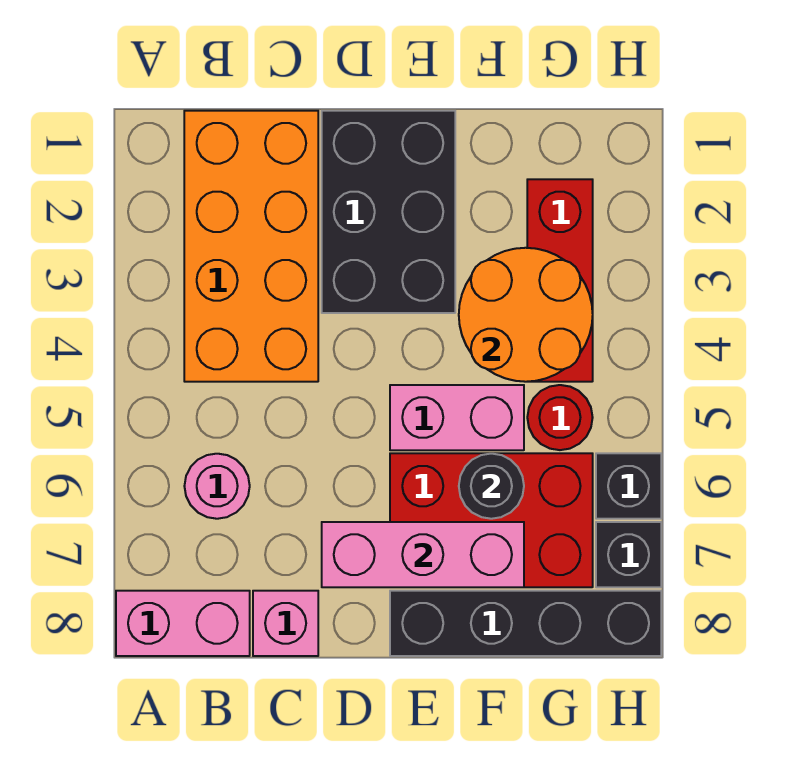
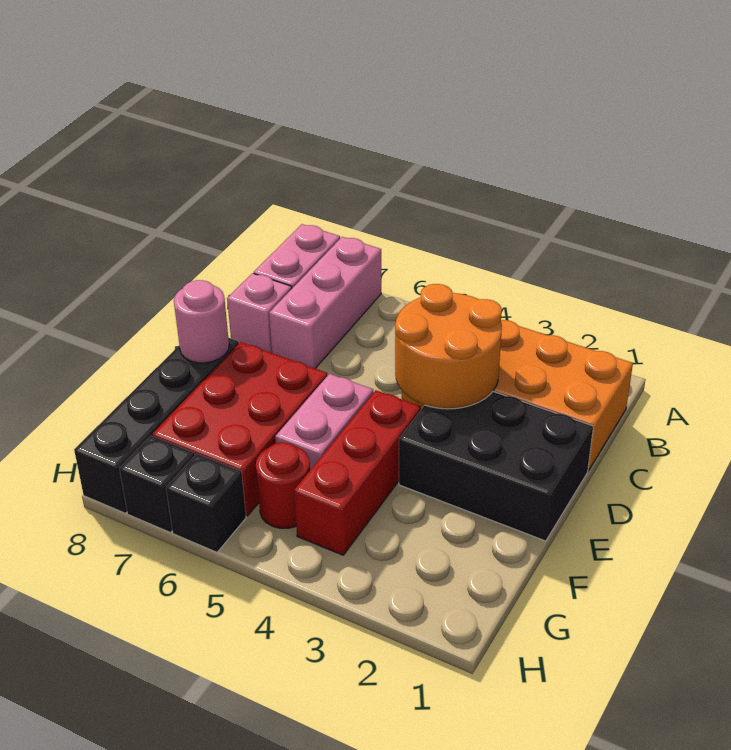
pink 1x1 round brick [184,454,250,519] -> pink 1x1 round brick moved to [174,280,229,363]
pink 1x3 brick [322,522,524,587] -> pink 1x3 brick moved to [269,237,381,368]
orange 2x2 round brick [459,248,593,382] -> orange 2x2 round brick moved to [395,284,502,409]
black 1x1 round brick [459,454,524,519] -> none
red 1x3 brick [527,179,593,382] -> red 1x3 brick turned to [294,390,421,555]

